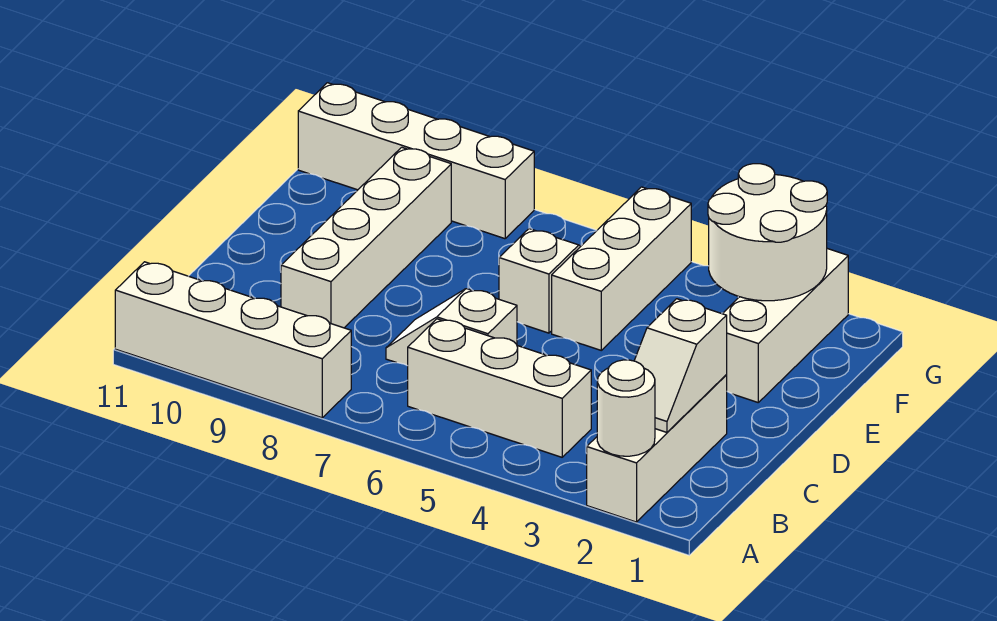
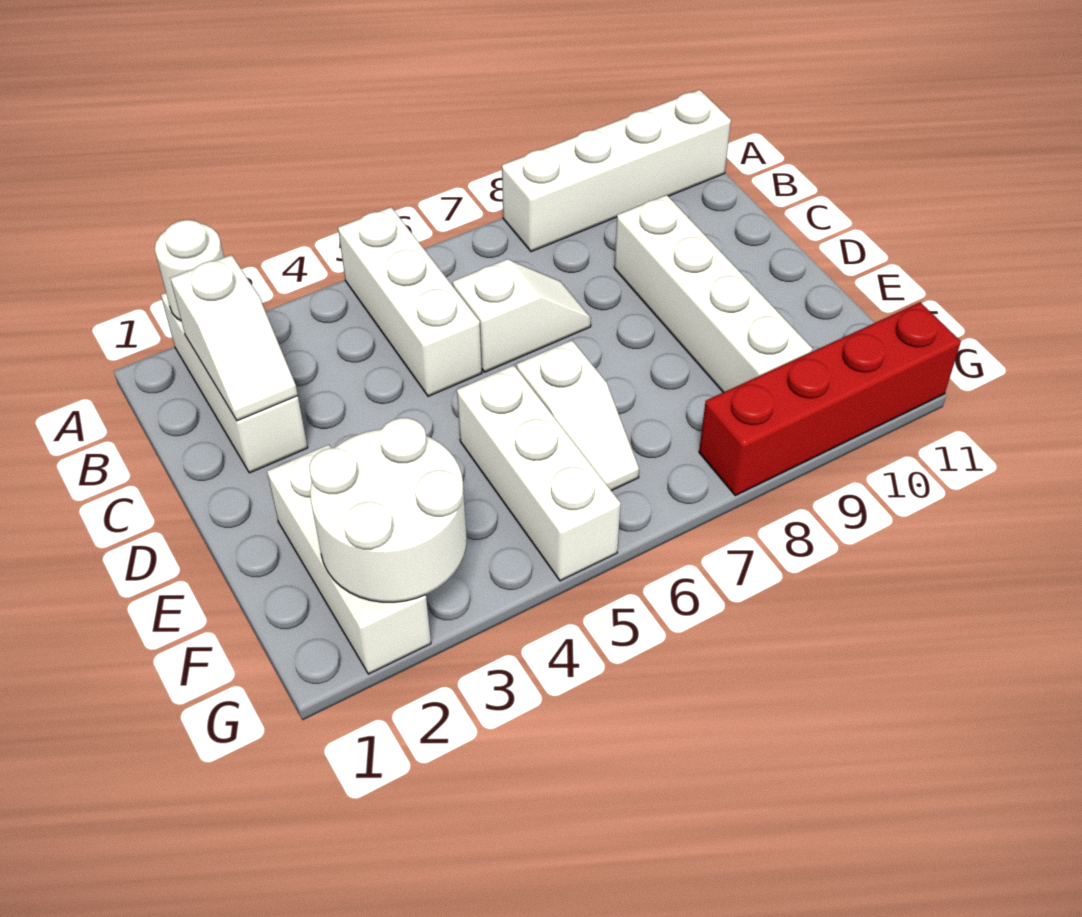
white 1x2 slope [634,299,727,432] -> white 1x2 slope turned to [170,255,298,421]
white 1x3 brick [408,319,591,457] -> white 1x3 brick turned to [338,207,482,396]
white 1x4 brick [298,83,534,239] -> red 1x4 brick [699,302,961,496]

